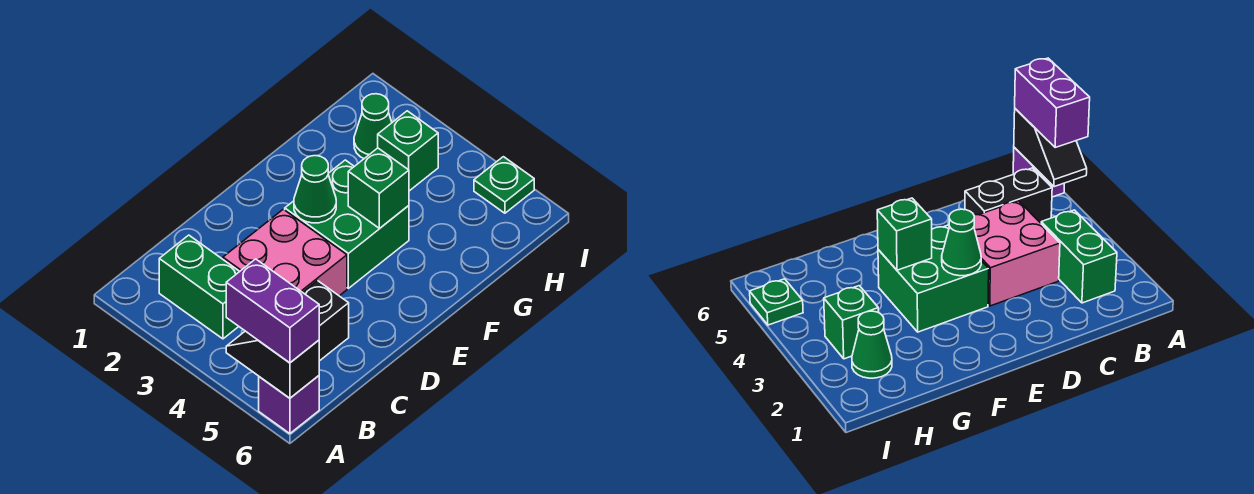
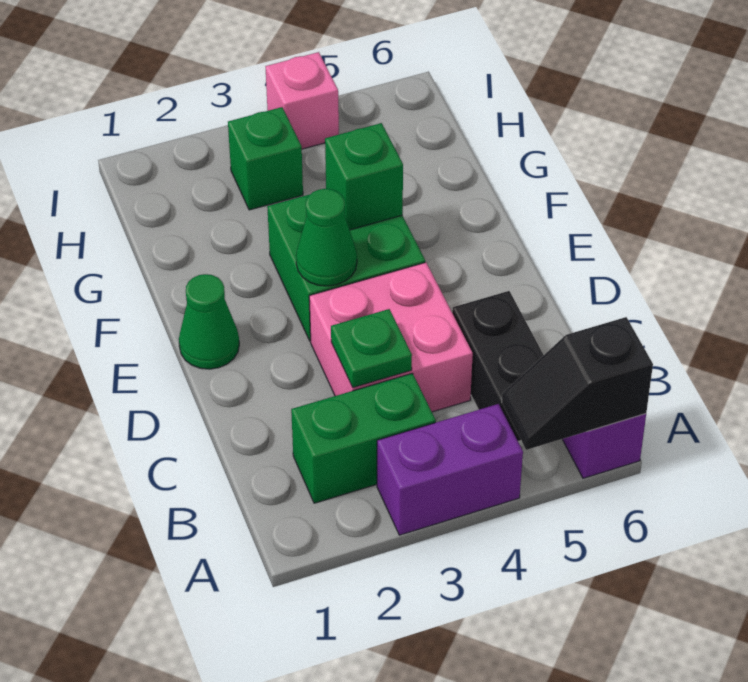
purple 1x2 brick [226,259,319,363] -> purple 1x2 brick moved to [377,404,523,535]
green 1x1 cone [354,94,392,158] -> green 1x1 cone moved to [179,274,239,369]
none -> pink 1x1 brick [265,52,339,149]
green 1x1 plate [474,157,534,213] -> green 1x1 plate moved to [331,309,412,387]

